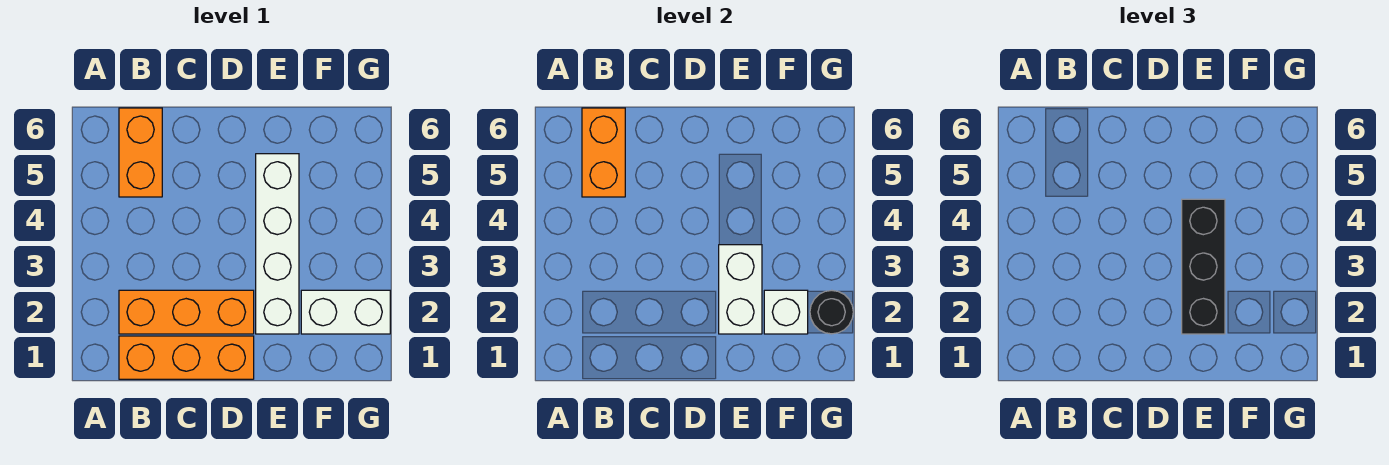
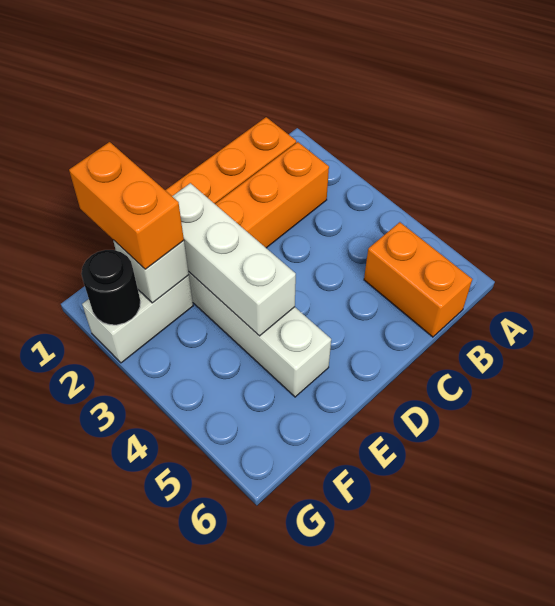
orange 1x2 brick [582,108,625,197] -> orange 1x2 brick moved to [69,142,184,269]
white 1x2 brick [719,245,762,334] -> white 1x3 brick [172,183,296,336]
black 1x3 brick [1182,199,1225,334] -> none

